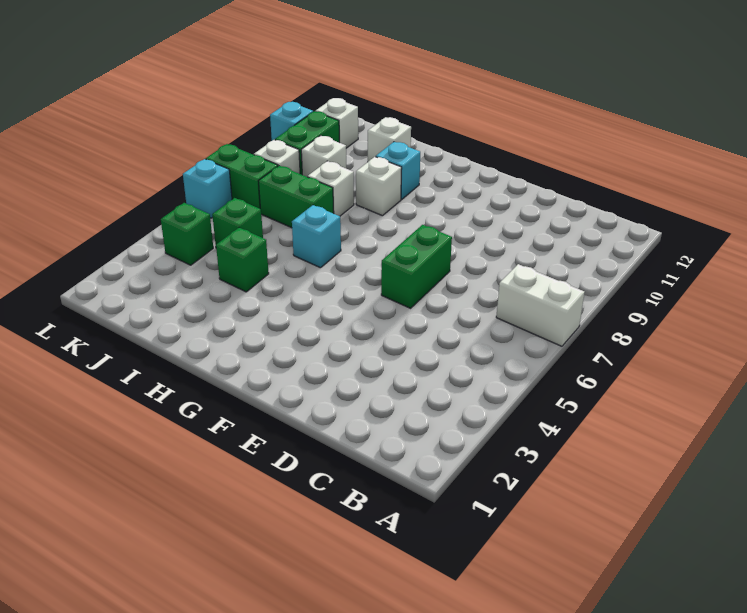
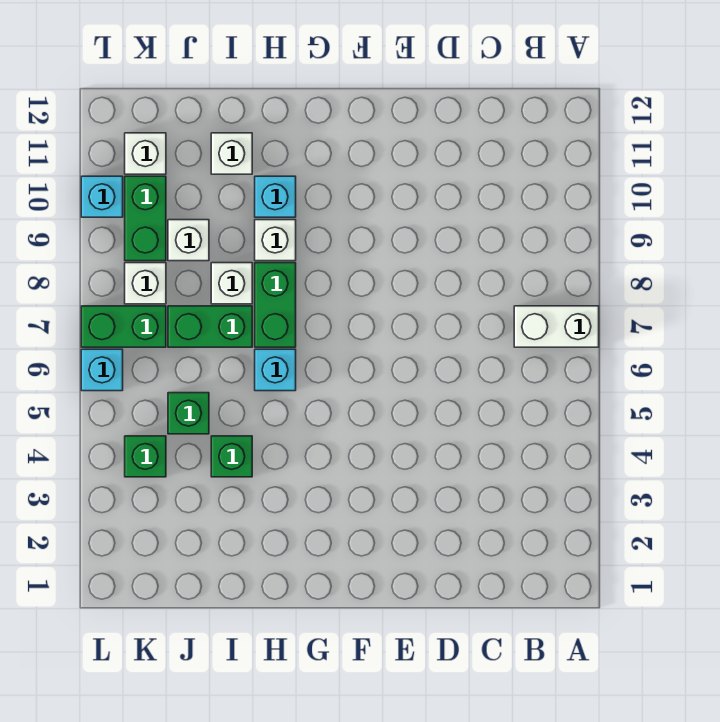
green 1x2 brick [381,225,452,308] -> green 1x2 brick moved to [255,263,296,347]

